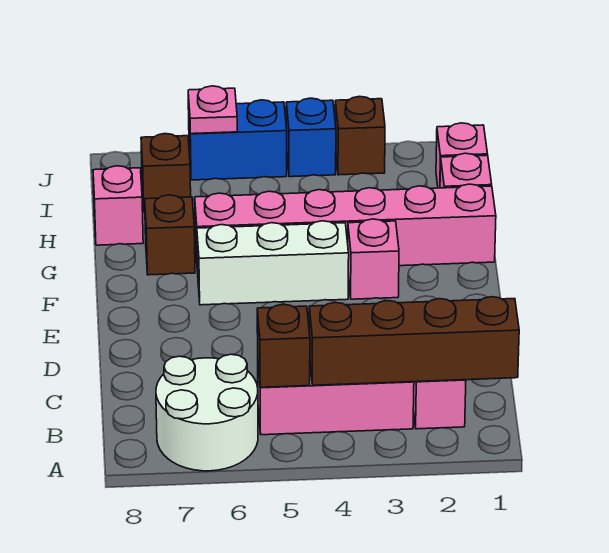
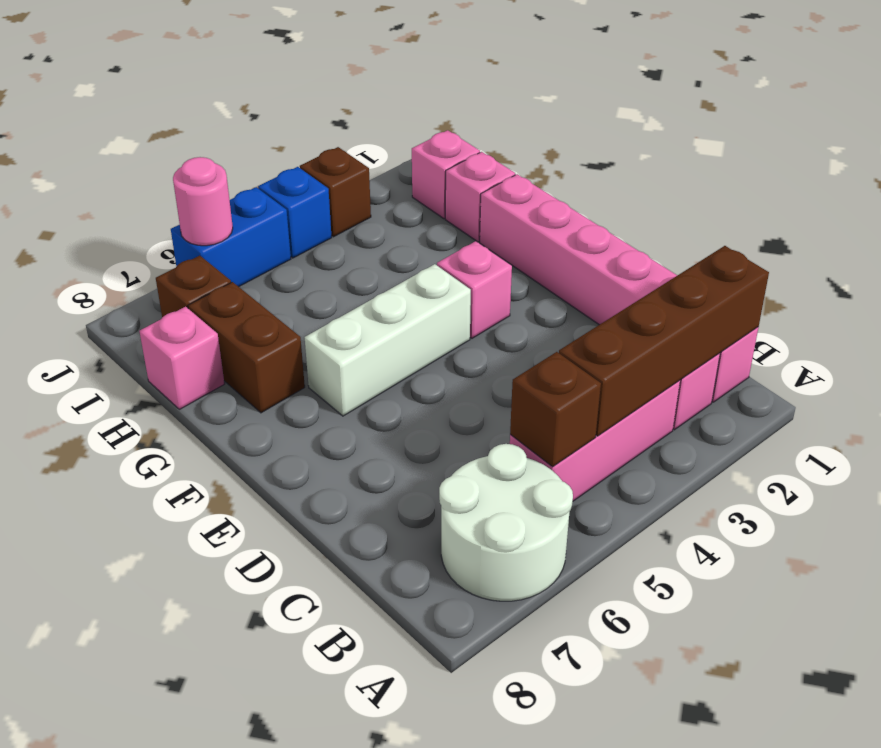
pink 1x6 brick [195,184,496,271] -> pink 1x6 brick turned to [480,174,758,402]
brown 1x1 brick [145,195,195,275] -> brown 1x2 brick [188,282,305,413]
pink 1x1 plate [188,86,237,134] -> pink 1x1 round brick [173,157,233,246]

